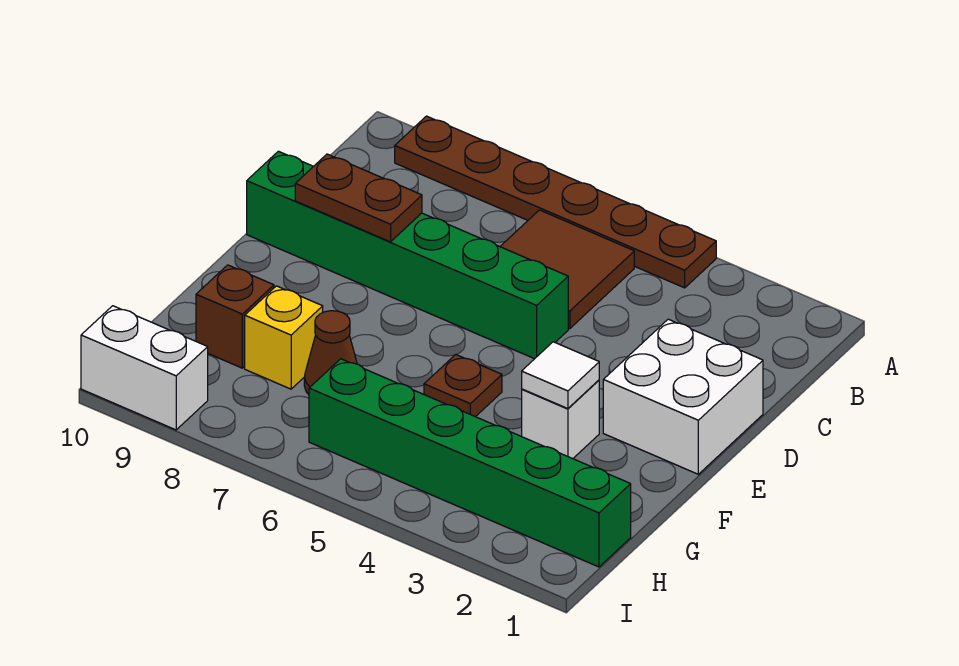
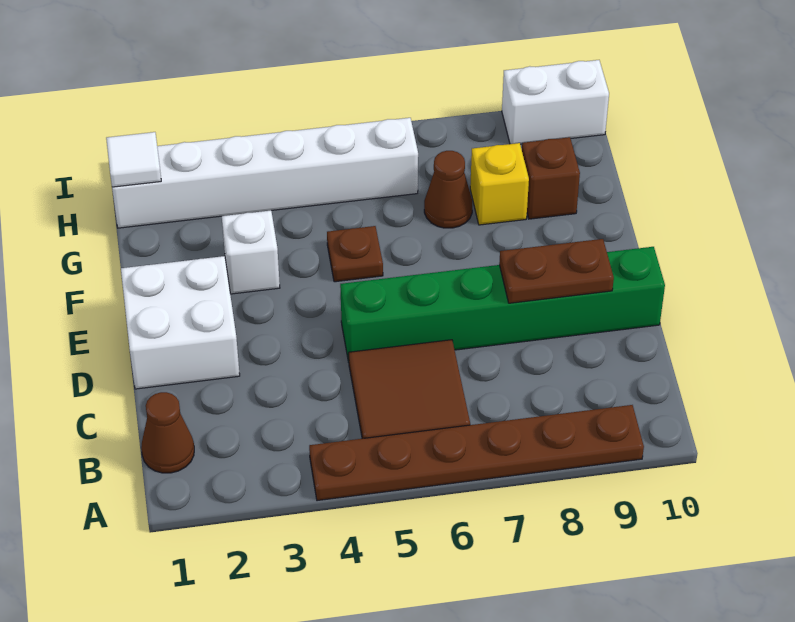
none -> brown 1x1 cone [141,392,194,473]
white 1x1 tile [522,342,599,409] -> white 1x1 tile moved to [106,132,161,187]
green 1x6 brick [309,359,631,567] -> white 1x6 brick [112,118,418,228]

